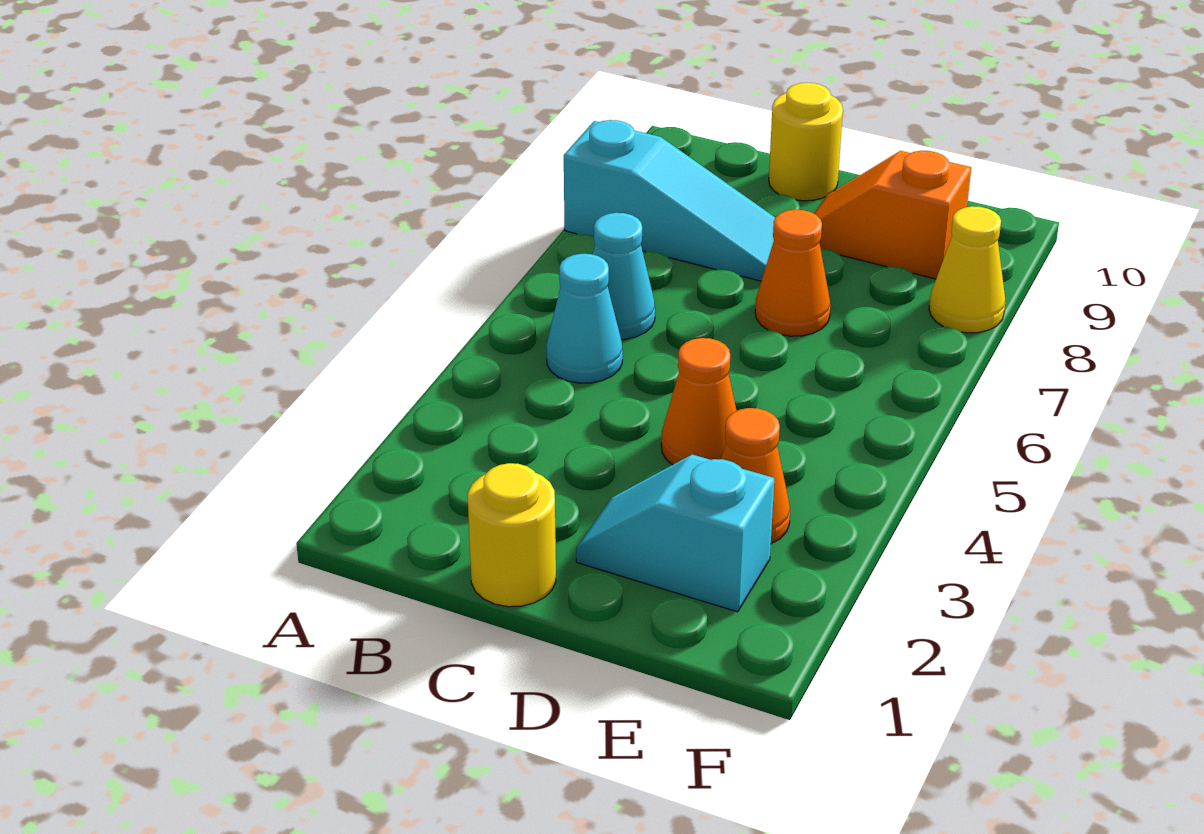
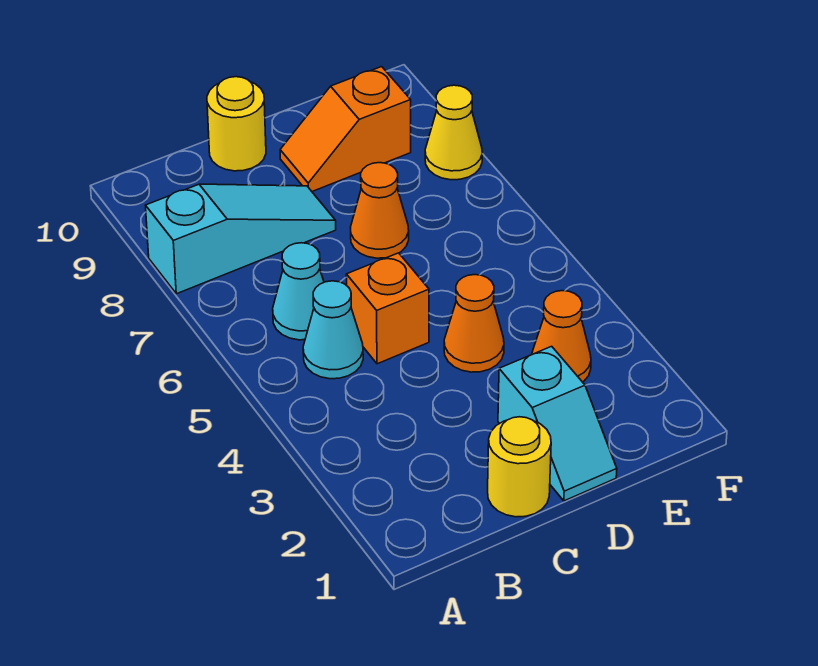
none -> orange 1x1 brick [346,253,429,364]
cyan 1x2 slope [576,455,774,612] -> cyan 1x2 slope turned to [498,346,617,501]

